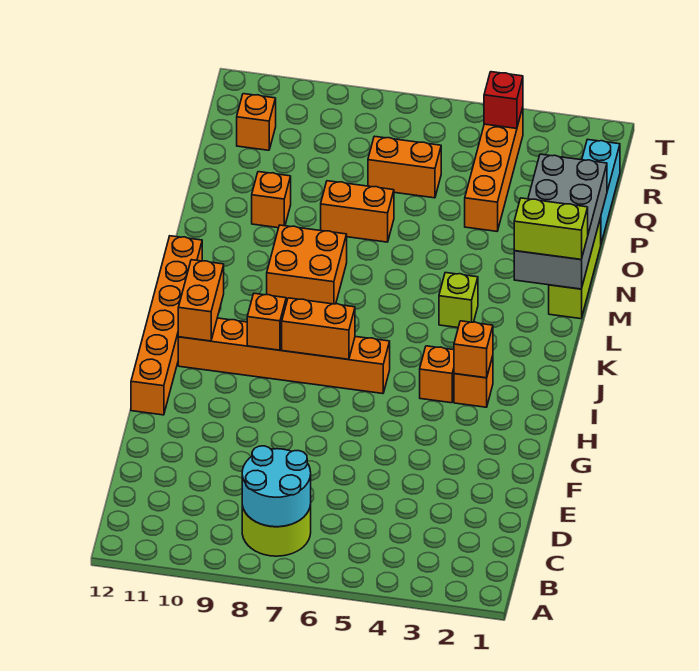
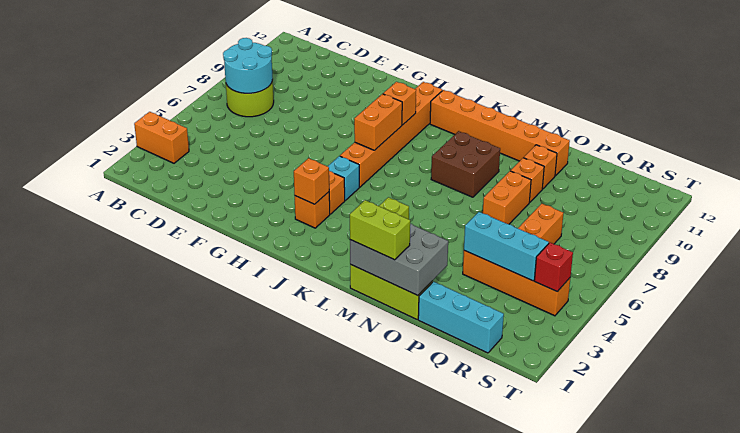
orange 1x6 brick [131,236,202,415] -> orange 1x6 brick moved to [430,90,570,176]
none -> cyan 1x1 brick [328,156,359,200]
orange 1x2 brick [178,260,224,341] -> orange 1x2 brick moved to [134,112,189,163]
orange 2x2 brick [267,225,347,304] -> brown 2x2 brick [431,131,500,197]
grey 2x4 brick [514,154,607,289] -> grey 2x3 brick [350,224,448,296]
lime 1x2 brick [514,198,588,260] -> lime 1x2 brick turned to [350,200,410,260]
none -> cyan 1x3 brick [464,212,549,281]
orange 1x1 brick [237,94,276,150] -> orange 1x1 brick moved to [511,158,544,202]

